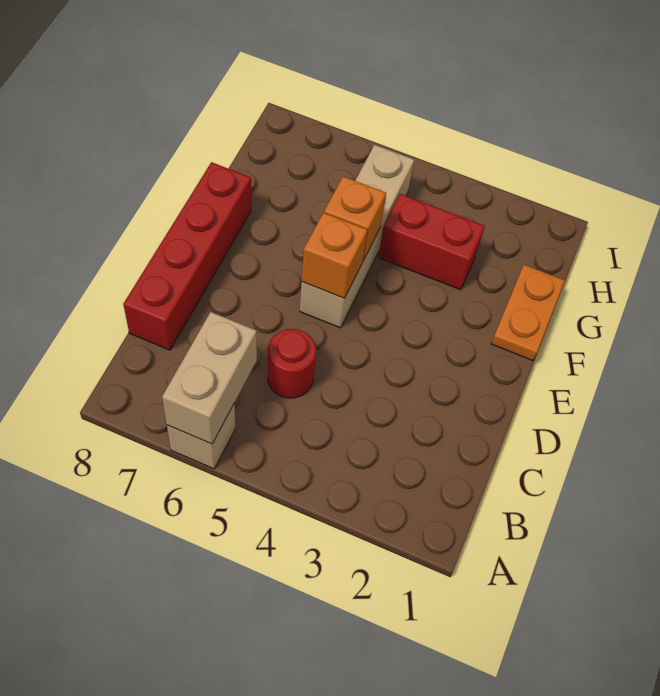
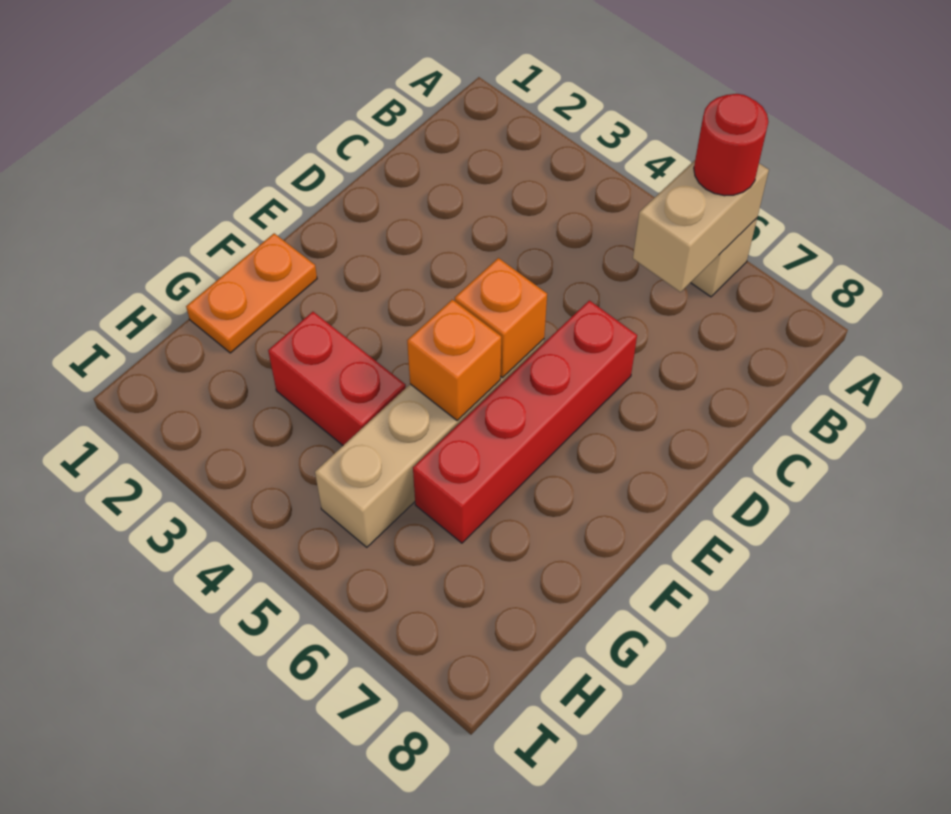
red 1x1 round brick [268,329,316,398] -> red 1x1 round brick moved to [694,94,768,196]
red 1x4 brick [123,162,251,350] -> red 1x4 brick moved to [413,300,637,543]

